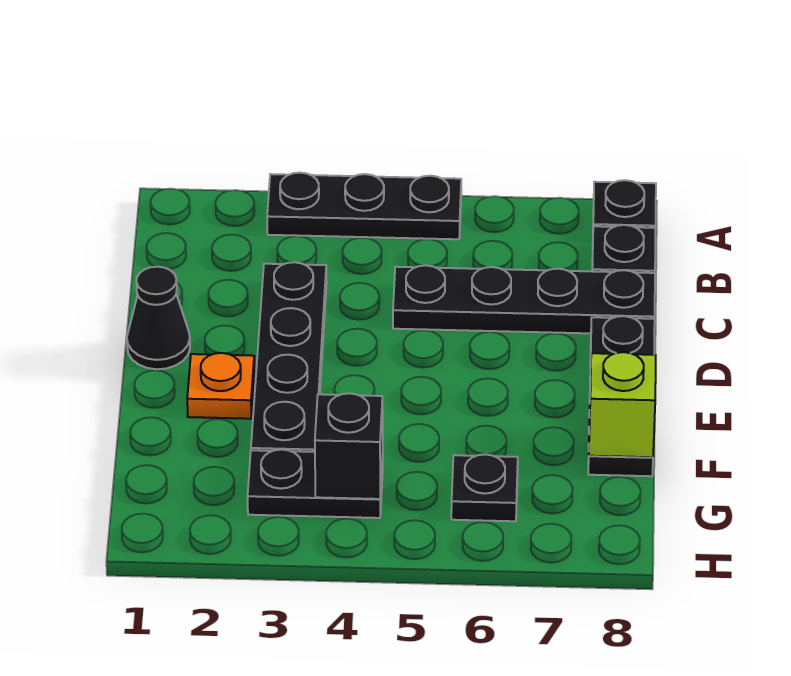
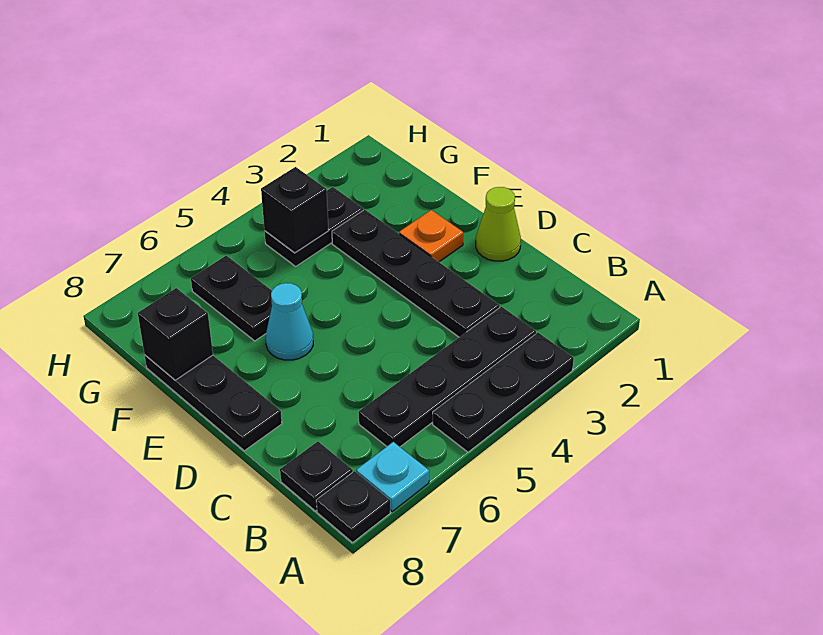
none -> cyan 1x1 plate [356,442,429,511]
black 1x4 plate [393,265,655,333] -> black 1x4 plate moved to [359,307,536,447]
black 1x1 cone [127,267,190,369] -> lime 1x1 cone [476,187,521,261]
none -> cyan 1x1 cone [266,283,313,360]
lime 1x1 brick [589,352,656,457] -> black 1x1 brick [138,288,213,380]
black 1x1 plate [451,454,518,521] -> black 1x2 plate [191,255,272,341]

